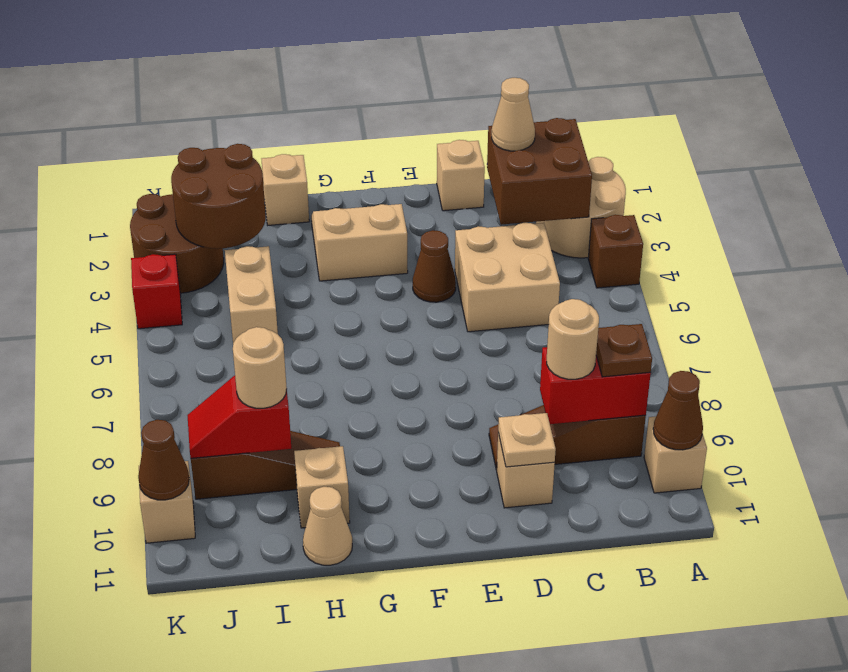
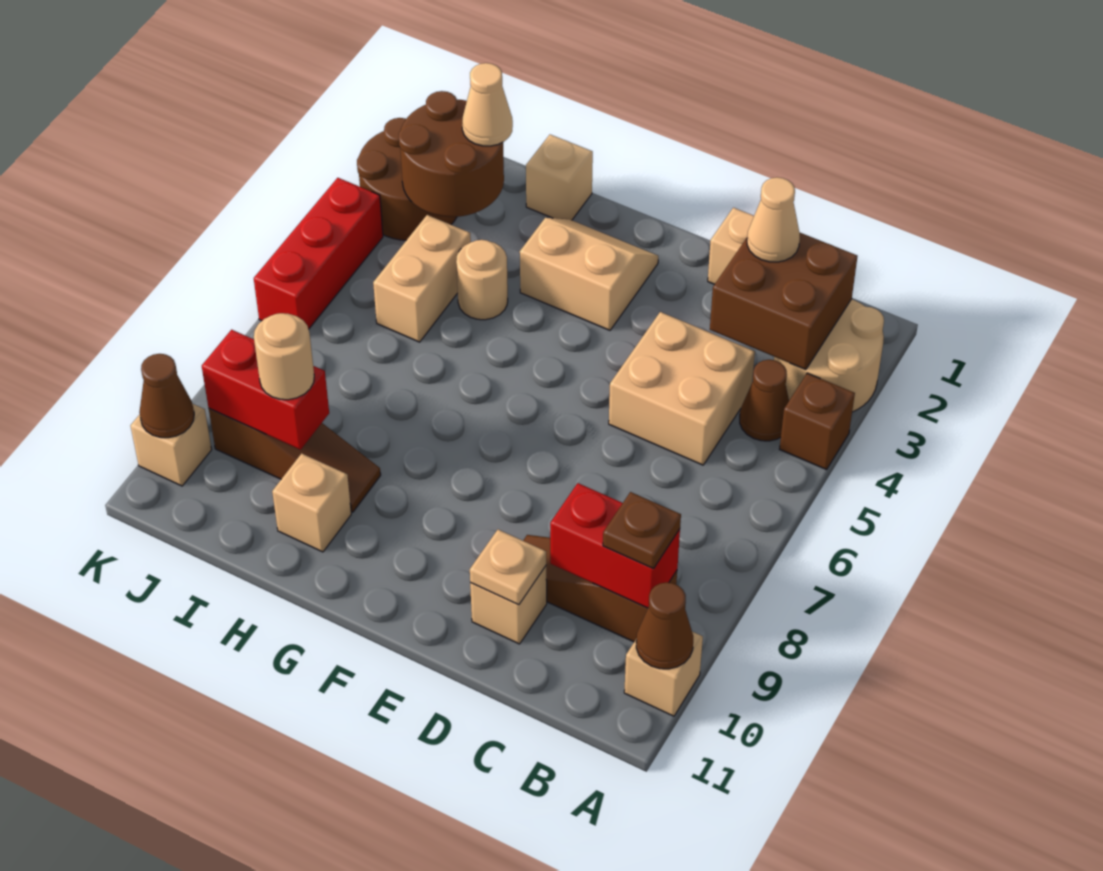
tan 1x1 round brick [547,299,599,379] -> tan 1x1 round brick moved to [456,240,508,320]
brown 1x1 cone [413,230,456,302] -> brown 1x1 cone moved to [740,360,789,441]
tan 1x1 cone [303,487,352,565] -> tan 1x1 cone moved to [462,63,513,146]
red 1x2 slope [187,376,291,458] -> red 1x2 brick [202,330,329,450]
red 1x1 brick [131,254,182,329] -> red 1x3 brick [254,178,383,329]

